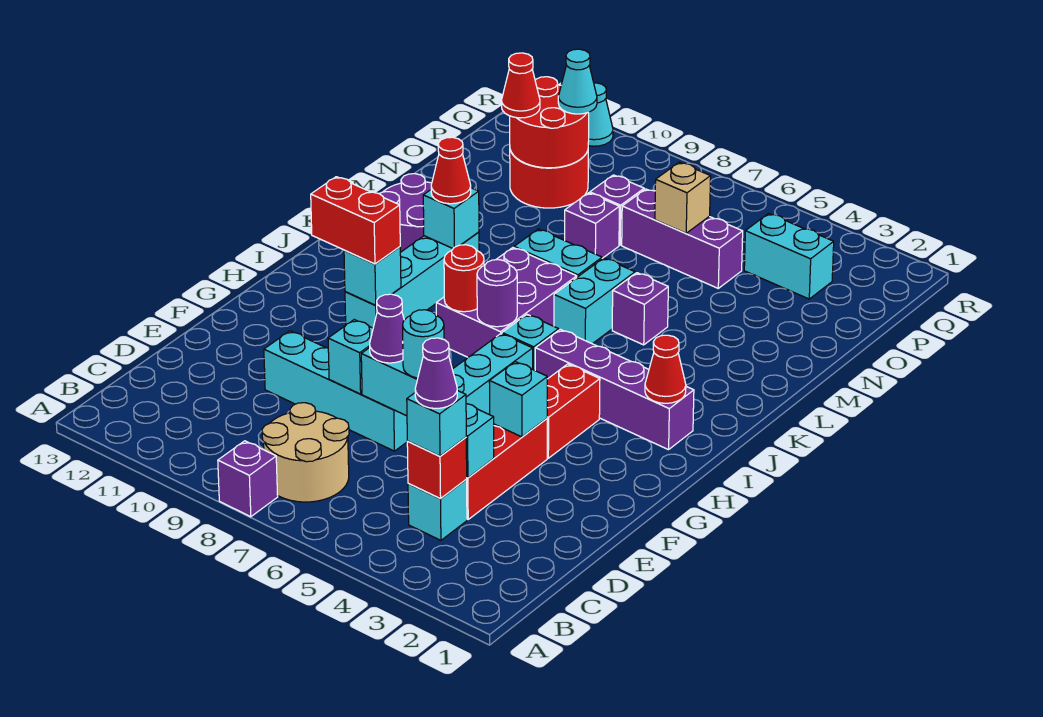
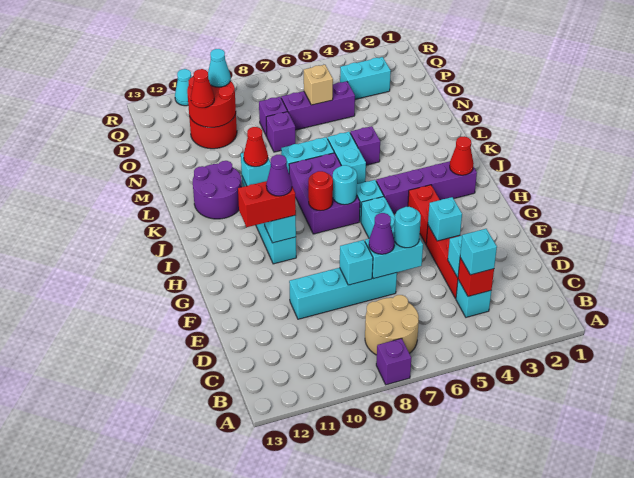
purple 1x1 cone [415,338,457,408] -> purple 1x1 cone moved to [266,155,292,196]
purple 1x1 round brick [477,260,517,327] -> cyan 1x1 round brick [333,165,357,205]

